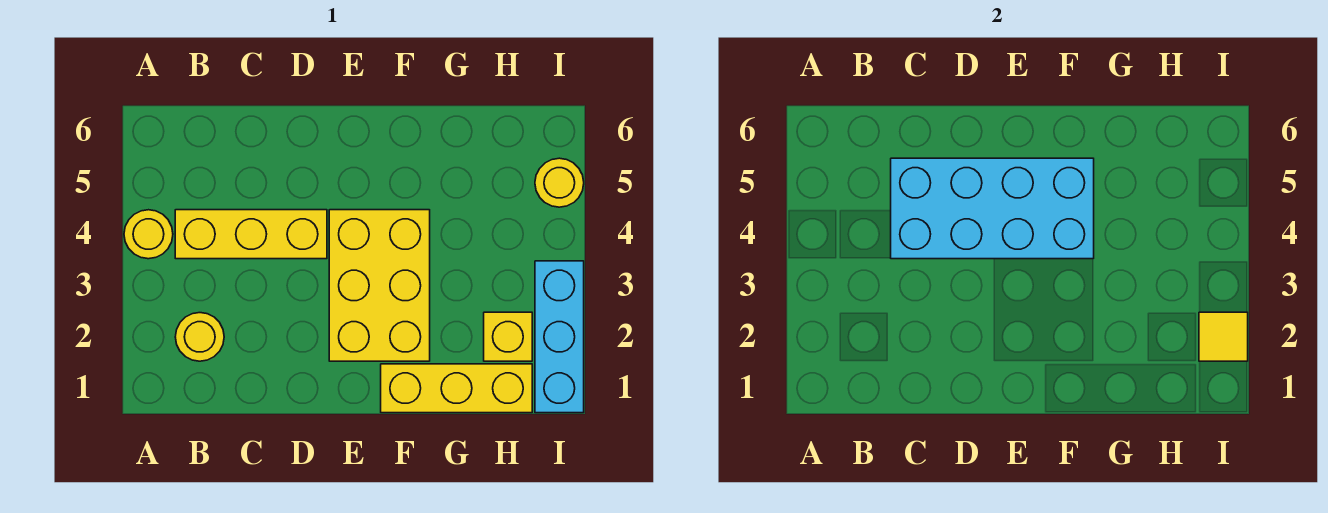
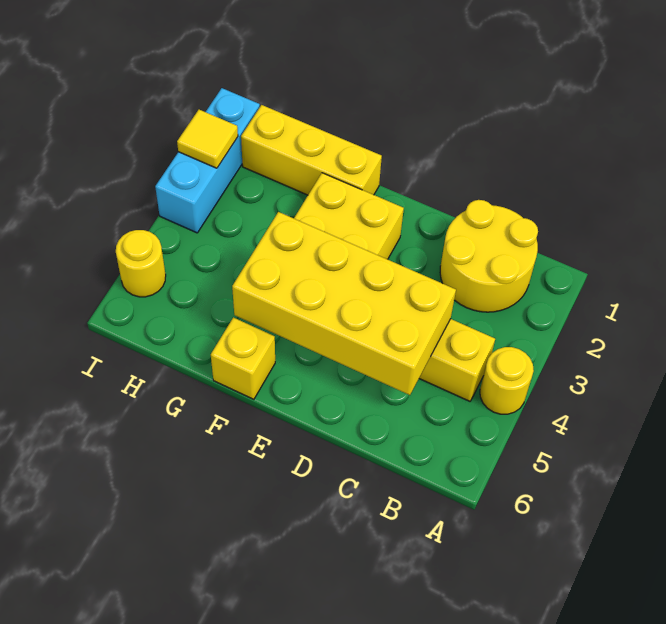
yellow 1x1 round brick [175,313,224,361] -> yellow 2x2 round brick [440,200,538,312]
cyan 2x4 brick [891,158,1094,259] -> yellow 2x4 brick [232,212,456,395]
yellow 1x1 brick [484,312,532,361] -> yellow 1x1 brick moved to [211,317,275,399]

